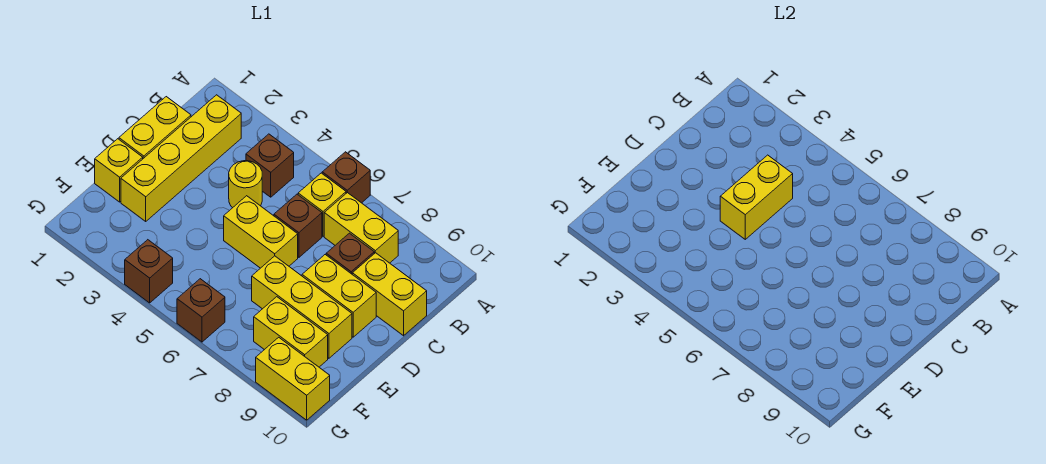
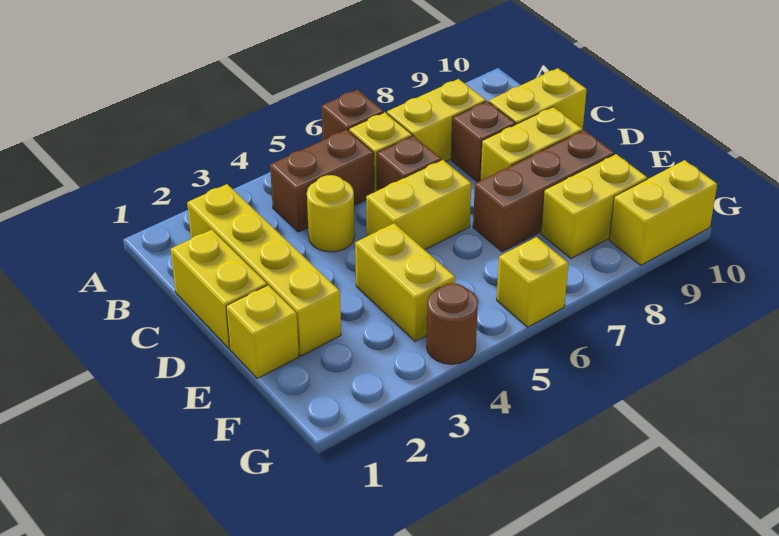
brown 1x1 brick [246,134,294,197] -> brown 1x2 brick [270,130,374,232]
yellow 1x2 brick [720,155,793,239] -> yellow 1x2 brick moved to [355,223,455,342]
yellow 1x3 brick [252,256,352,358] -> brown 1x3 brick [473,130,614,252]
brown 1x1 brick [125,240,173,303] -> brown 1x1 round brick [427,283,478,364]
brown 1x1 brick [177,279,225,342] -> yellow 1x1 brick [497,237,569,327]

